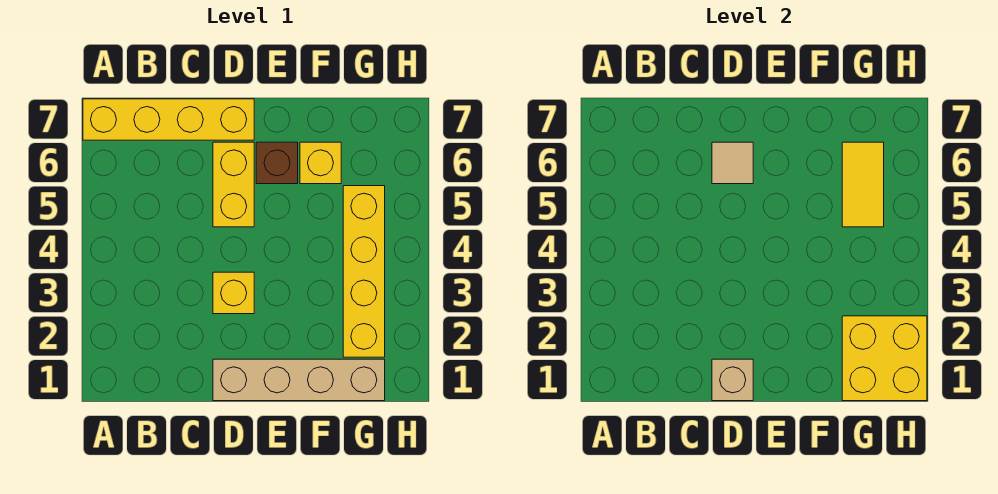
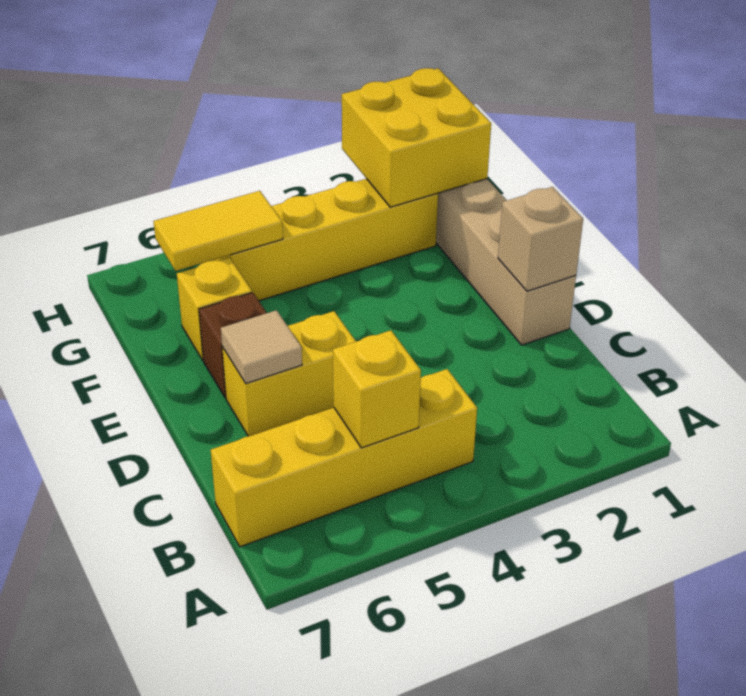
yellow 1x4 brick [83,99,254,140] -> yellow 1x4 brick turned to [211,369,477,547]
yellow 1x1 brick [213,272,254,314] -> yellow 1x1 brick moved to [333,330,421,448]

